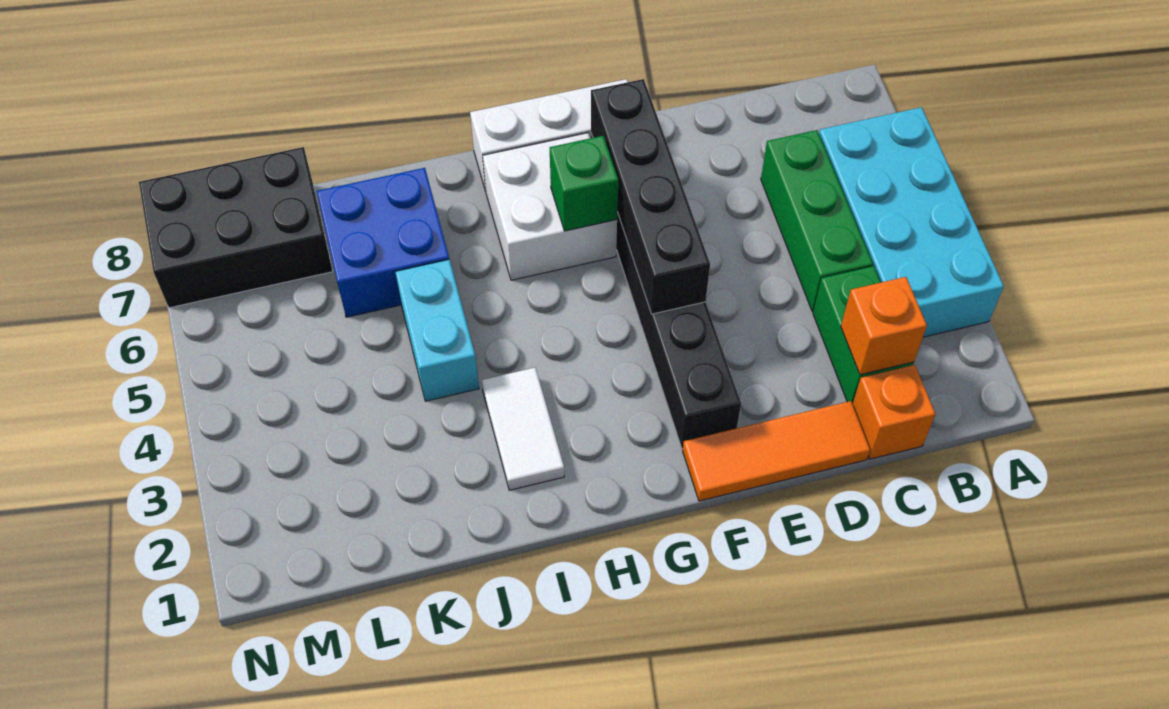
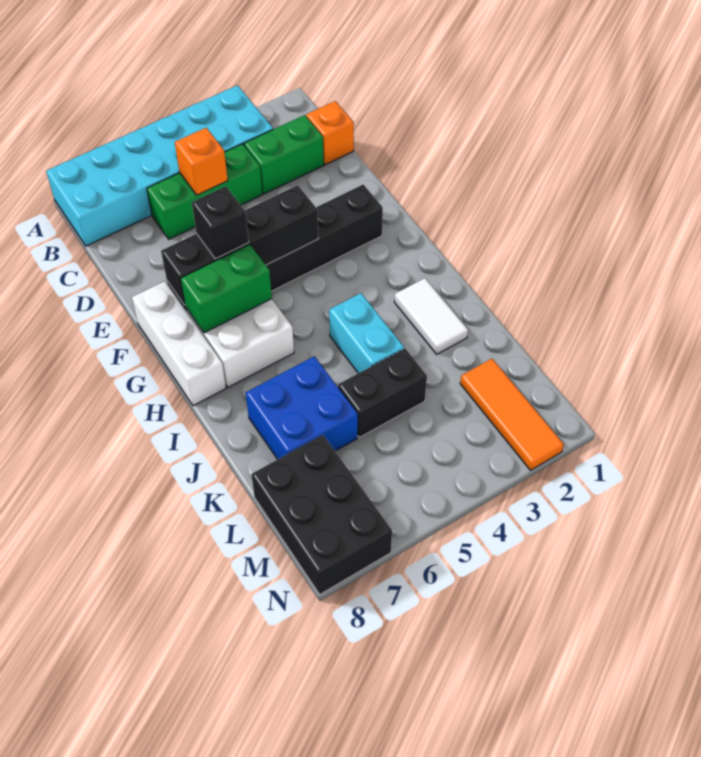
cyan 2x4 brick [819,107,1004,337] -> cyan 2x6 brick [46,85,273,246]
orange 1x1 brick [841,277,927,375] -> orange 1x1 brick moved to [175,128,228,195]
orange 1x3 tile [683,401,870,501] -> orange 1x3 tile moved to [460,359,564,470]
none -> black 1x1 brick [192,186,249,259]
green 1x1 brick [550,136,618,231] -> green 1x2 brick [180,244,272,333]
white 1x2 tile [481,368,564,490] -> white 1x2 tile turned to [394,278,468,354]
cyan 1x2 brick [395,260,479,401] -> cyan 1x2 brick turned to [329,293,404,373]
none -> black 1x2 brick [338,349,427,438]

